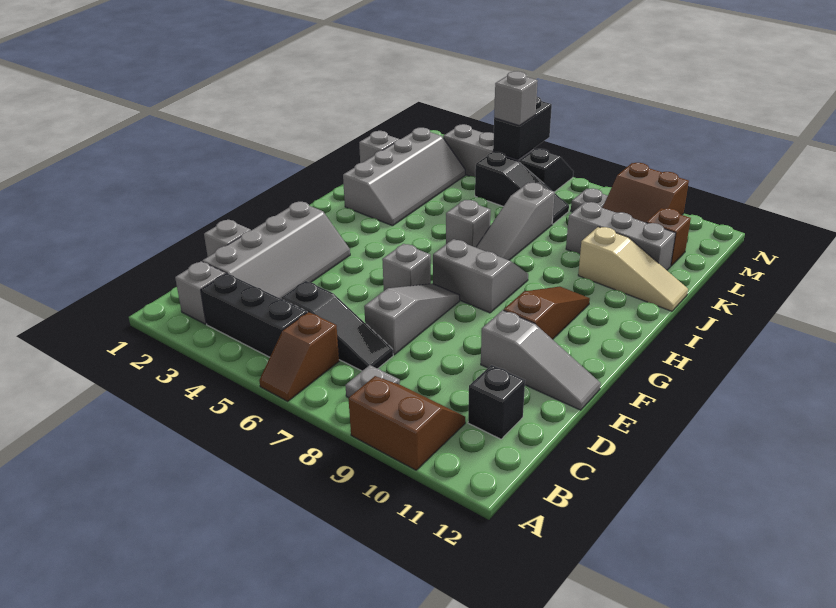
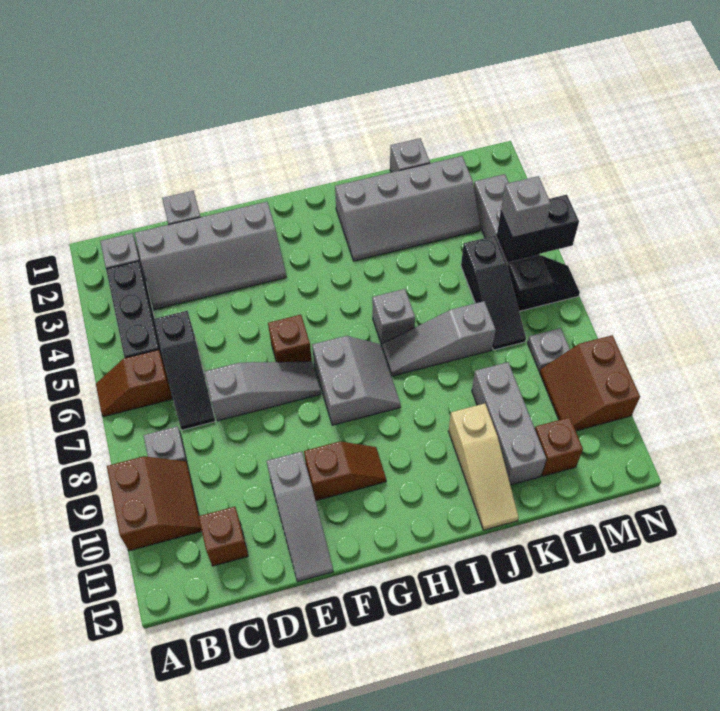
black 1x1 brick [468,365,525,439] -> brown 1x1 brick [199,507,248,566]
grey 1x1 brick [382,244,431,291] -> brown 1x1 brick [268,315,312,362]
brown 1x3 slope [504,287,590,339] -> brown 1x2 slope [304,441,386,501]

